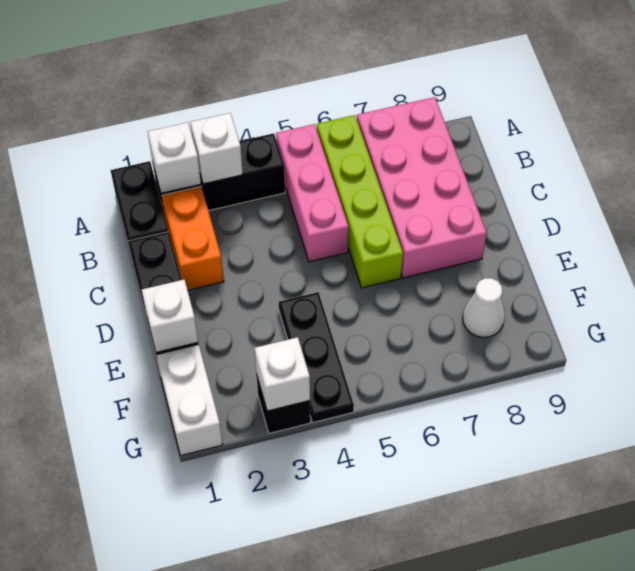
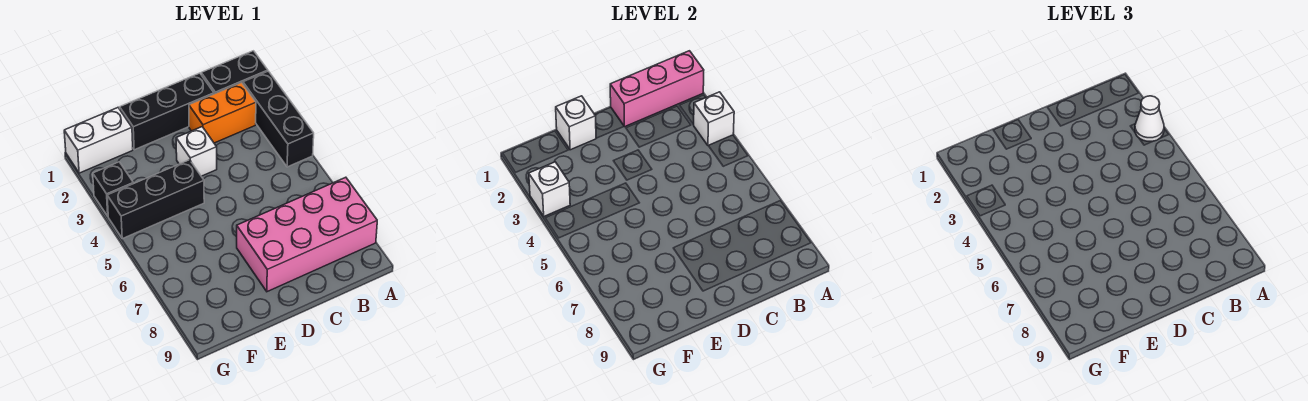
white 1x1 brick [148,122,201,193] -> white 1x1 brick moved to [176,127,217,176]
pink 1x3 brick [276,124,349,262] -> pink 1x3 brick moved to [610,51,704,127]
lime 1x4 brick [317,115,403,288] -> none
black 1x3 plate [279,292,354,423] -> black 1x3 brick [107,160,204,239]
white 1x1 cone [463,278,505,337] -> white 1x1 cone moved to [1135,96,1164,142]

